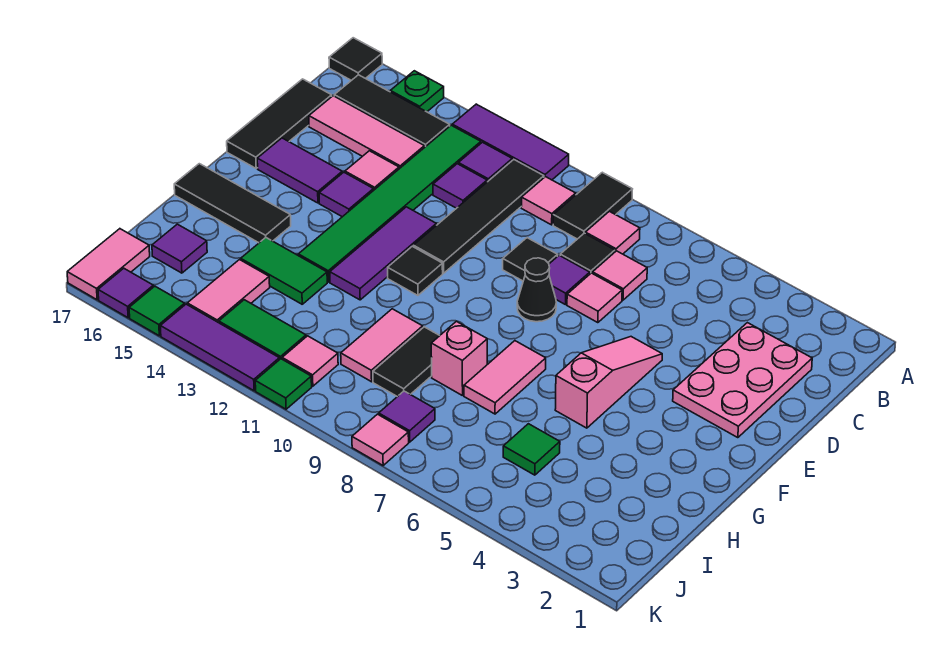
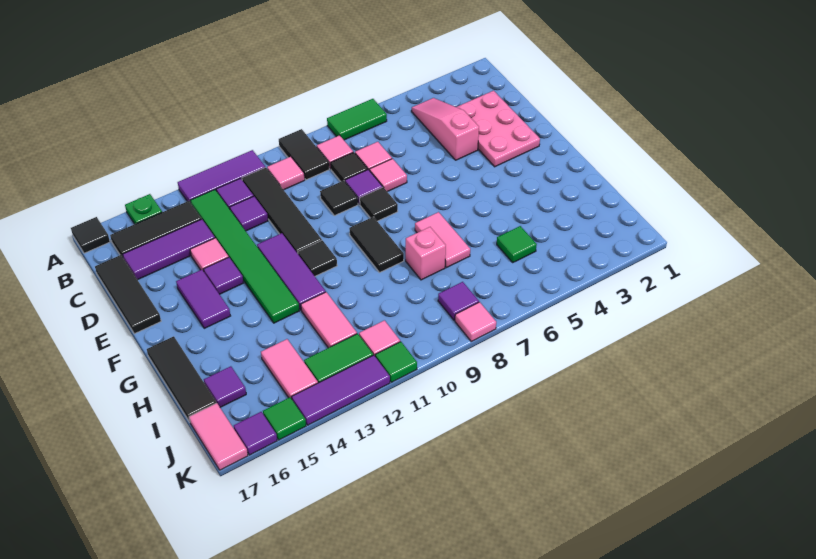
pink 1x3 tile [309,96,424,169] -> purple 1x3 tile [123,219,215,280]
pink 1x3 slope [555,337,662,428] -> pink 1x3 slope moved to [412,98,479,160]
black 1x1 cone [517,258,556,322] -> black 1x1 tile [360,187,398,221]
purple 1x2 tile [257,138,342,203] -> purple 1x2 tile turned to [176,270,230,328]
black 1x3 tile [174,164,291,243] -> black 1x3 tile turned to [147,336,216,422]
black 1x2 tile [373,327,440,397] -> black 1x2 tile moved to [349,217,404,272]
pink 1x2 tile [341,309,423,382] -> pink 1x2 tile moved to [301,292,357,348]
green 1x2 tile [241,238,327,304] -> green 1x2 tile moved to [327,99,387,140]

